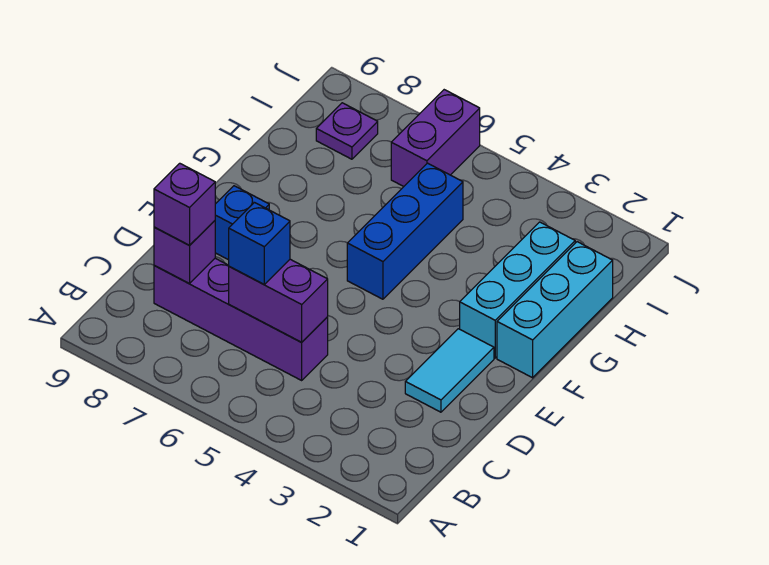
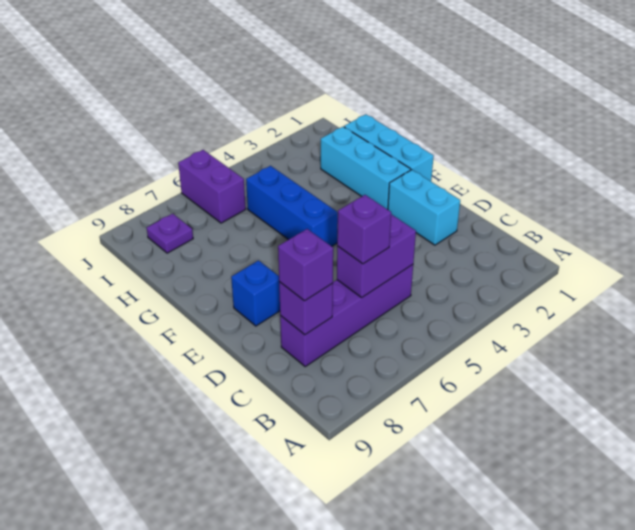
blue 1x1 brick [229,203,290,284] -> purple 1x1 brick [337,195,391,264]
cyan 1x2 tile [405,329,494,412] -> cyan 1x2 brick [388,170,460,245]

